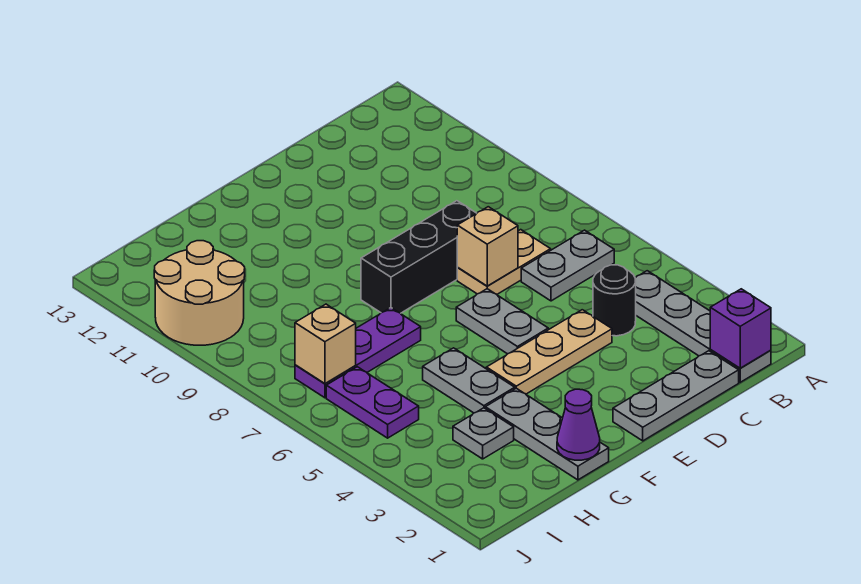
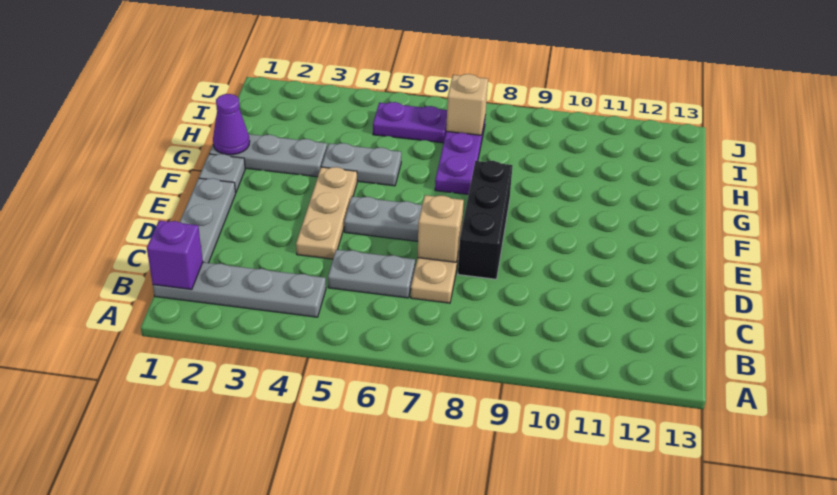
grey 1x2 plate [521,230,614,301] -> grey 1x2 plate turned to [328,250,415,298]
black 1x1 round brick [593,265,636,336] -> none
grey 1x1 plate [453,408,514,459] -> grey 1x1 plate moved to [199,154,245,193]
tan 2x2 round brick [154,241,245,345] -> none

